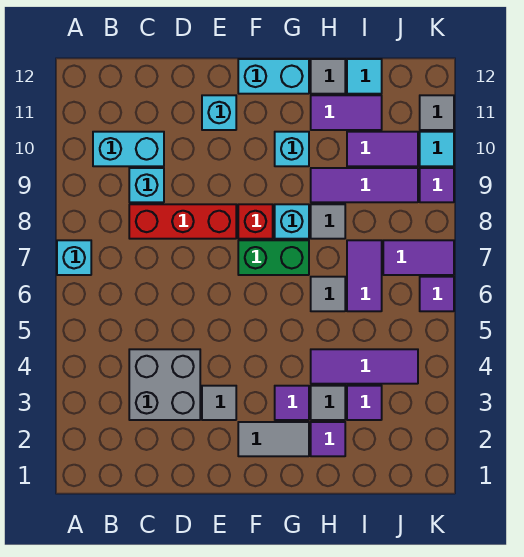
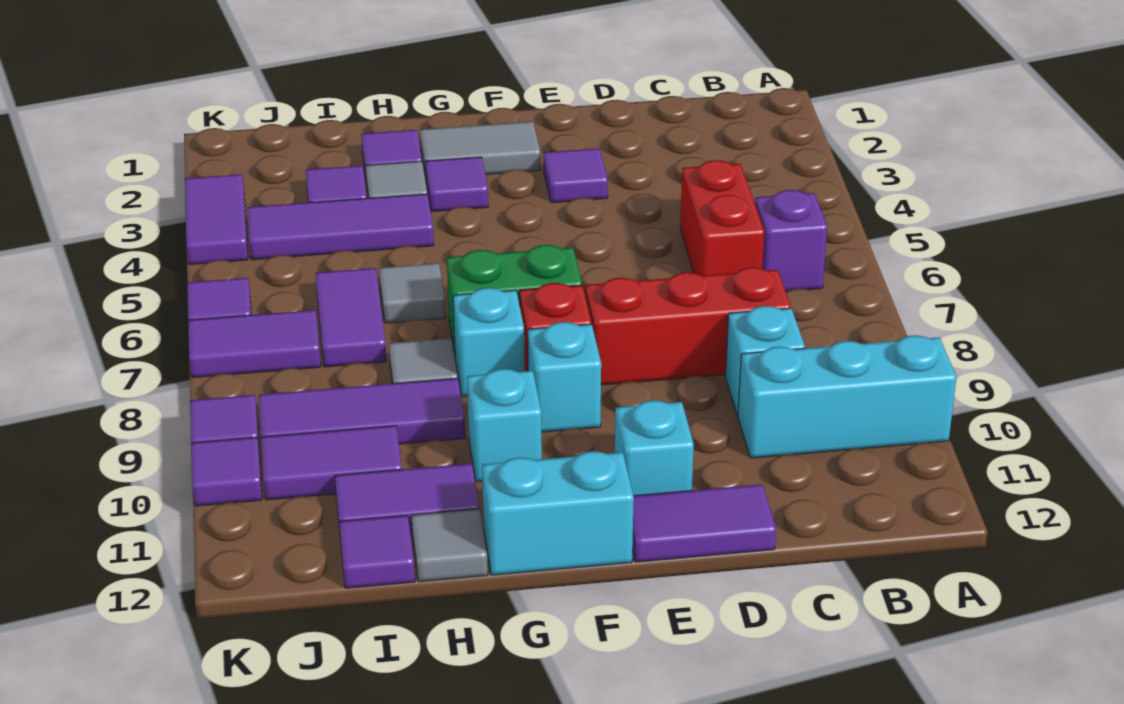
cyan 1x1 brick [57,240,91,275] -> cyan 1x1 brick moved to [528,322,601,432]
none -> purple 1x1 brick [755,190,827,291]
cyan 1x2 brick [93,132,164,166] -> cyan 1x3 brick [738,335,956,458]
grey 2x2 brick [129,349,200,420] -> none
none -> red 1x2 brick [680,160,764,276]
none -> purple 1x2 tile [632,484,776,562]
grey 1x1 tile [202,386,236,420] -> purple 1x1 tile [544,148,608,203]
cyan 1x1 tile [347,59,382,94] -> purple 1x1 tile [339,515,415,588]
none -> purple 1x2 tile [185,174,248,264]
cyan 1x1 tile [420,132,454,166] -> purple 1x1 tile [191,437,262,506]
grey 1x1 tile [420,95,454,130] -> none

